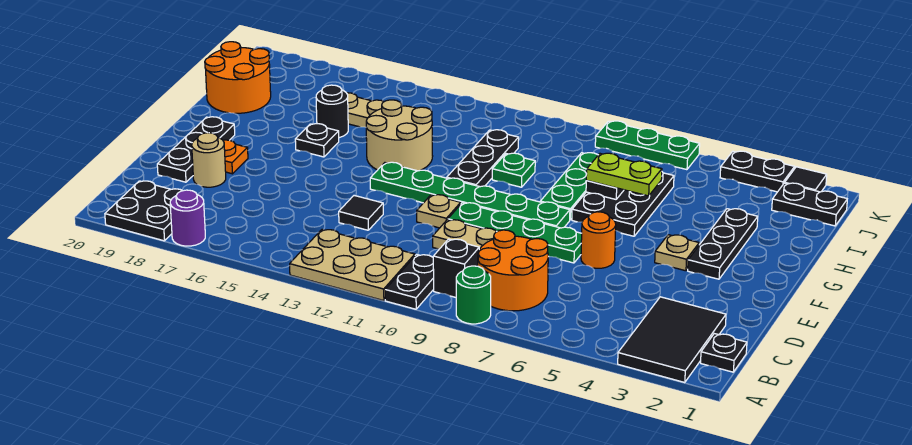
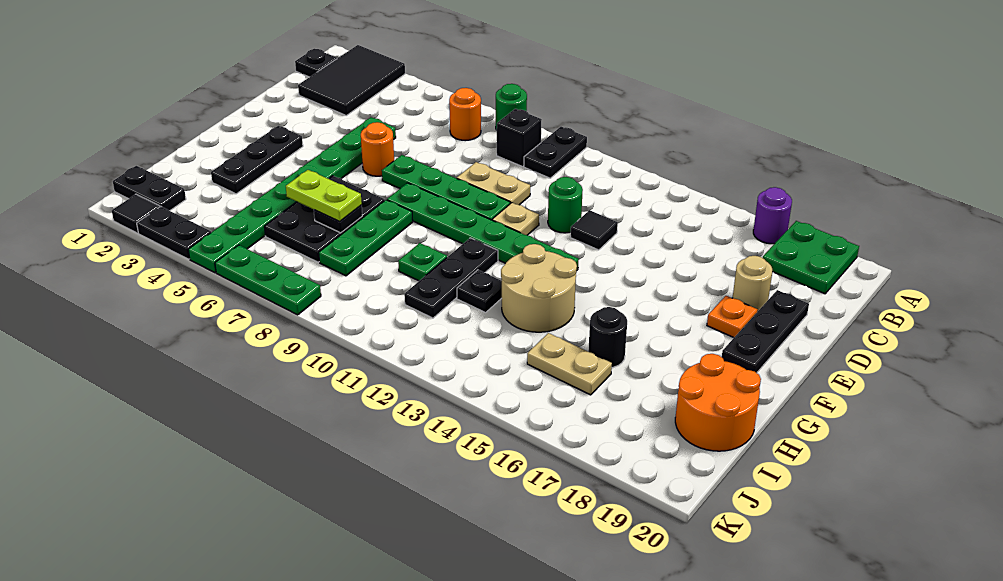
tan 2x3 plate [290,230,415,301] -> none
black 2x2 plate [105,181,182,241] -> green 2x2 plate [763,221,859,294]
orange 2x2 round brick [478,230,548,311] -> orange 1x1 round brick [449,88,481,141]
none -> green 1x8 plate [188,117,396,273]
none -> green 1x1 round brick [548,177,583,233]
tan 1x1 plate [655,235,699,271] -> none
black 1x1 plate [295,124,339,157] -> black 1x1 plate moved to [457,270,502,312]

